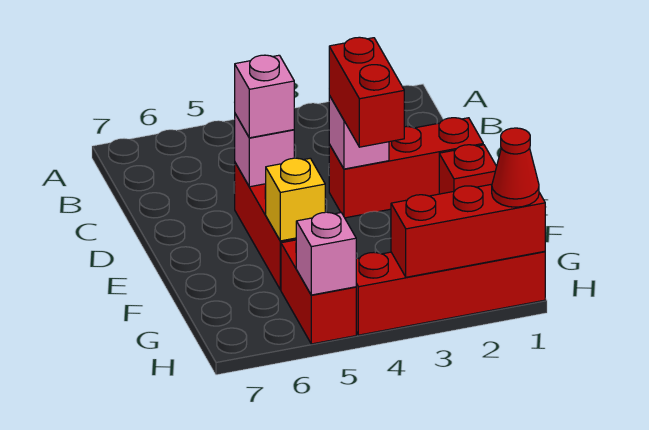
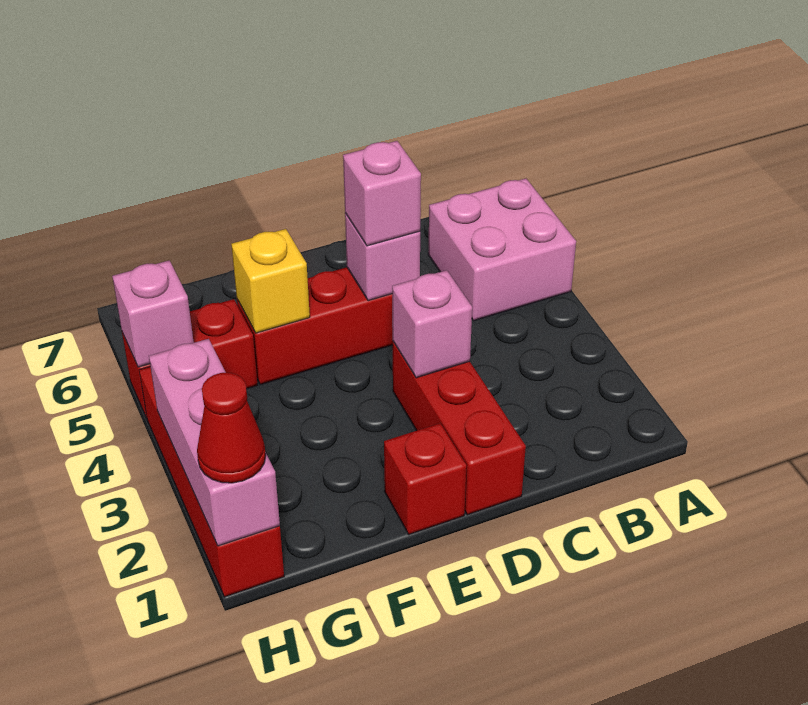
none -> pink 2x2 brick [428,178,576,321]
red 1x2 brick [329,37,404,147] -> none
red 1x3 brick [391,184,545,277] -> pink 1x3 brick [149,339,280,546]

